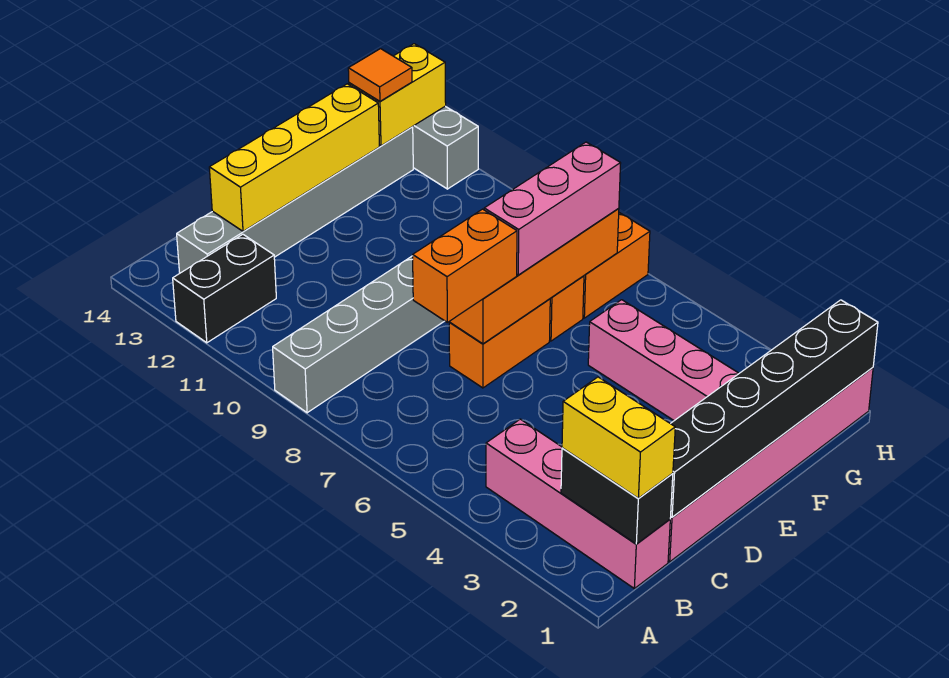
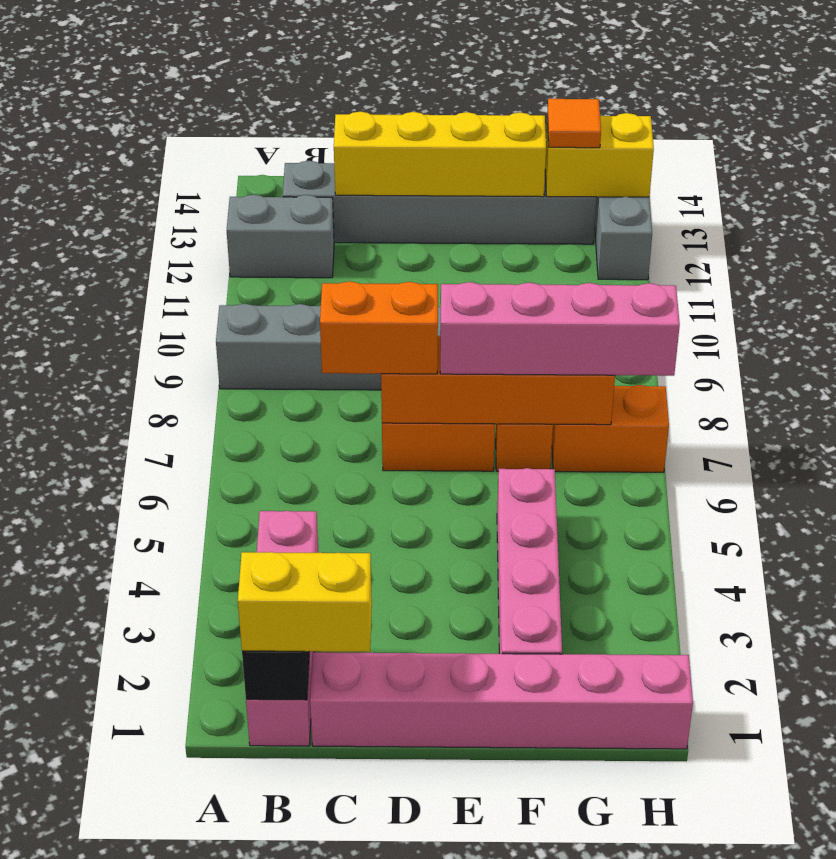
black 1x2 brick [173,234,276,343] -> grey 1x2 brick [227,195,334,278]
yellow 1x2 brick [562,377,675,498] -> yellow 1x2 brick turned to [238,552,372,652]
black 1x6 brick [670,300,878,517] -> none
pink 1x3 brick [484,142,621,275] -> pink 1x4 brick [440,282,680,376]

